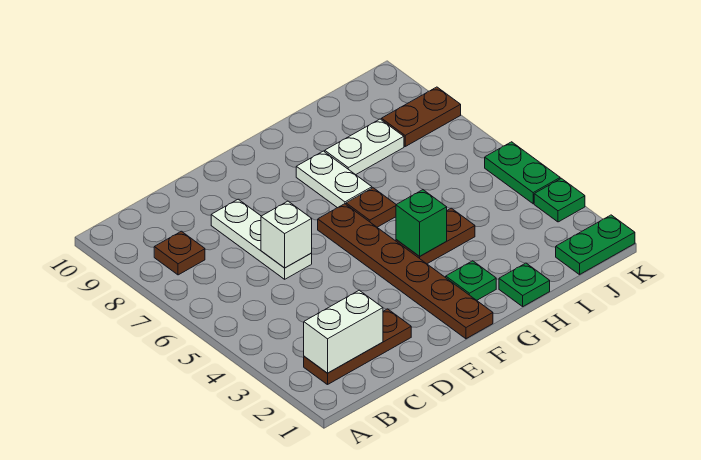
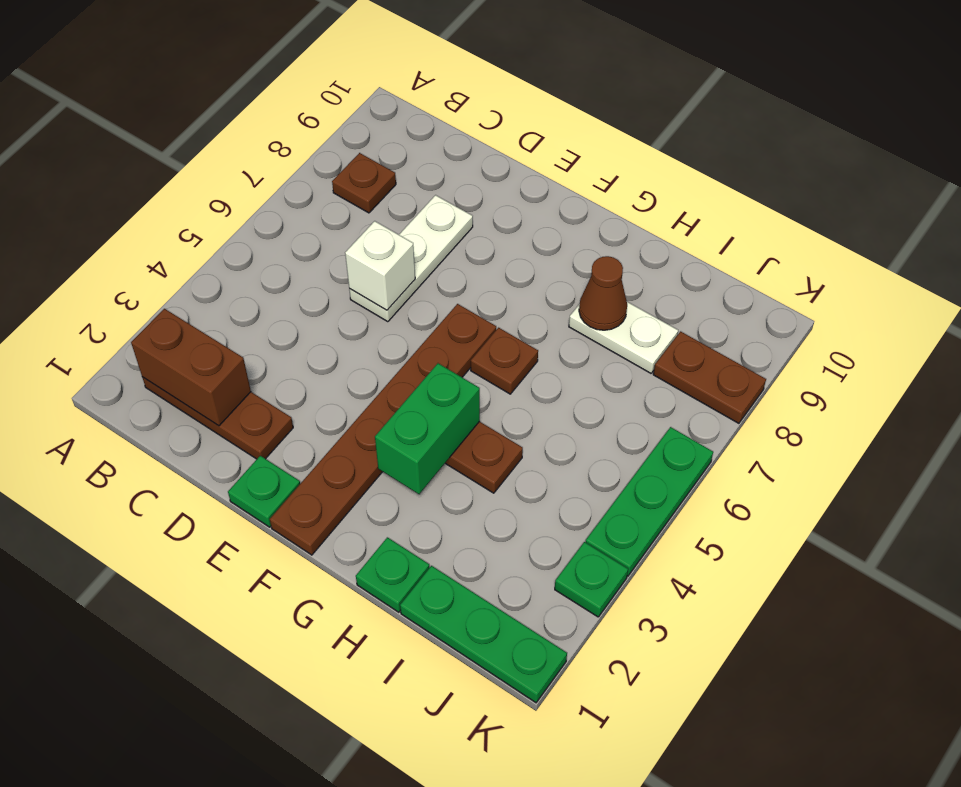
white 1x2 brick [304,290,383,373] -> brown 1x2 brick [131,309,251,426]
green 1x1 plate [446,261,496,300] -> green 1x1 plate moved to [228,456,300,527]
green 1x1 brick [396,190,447,256] -> green 1x2 brick [375,363,480,494]
white 1x2 plate [296,151,372,208] -> none
none -> brown 1x1 cone [579,256,627,330]
green 1x2 plate [556,215,635,275] -> green 1x3 plate [400,566,567,703]
green 1x2 plate [485,142,560,204] -> green 1x3 plate [586,427,713,576]

